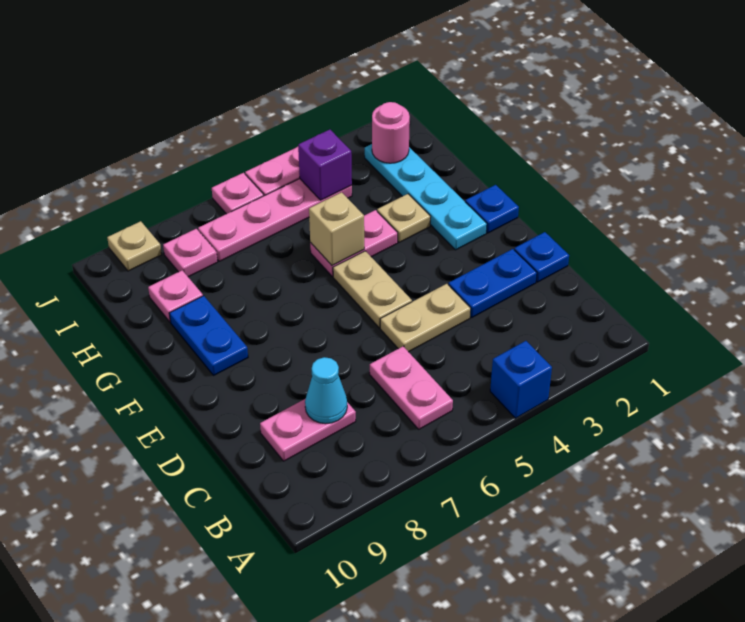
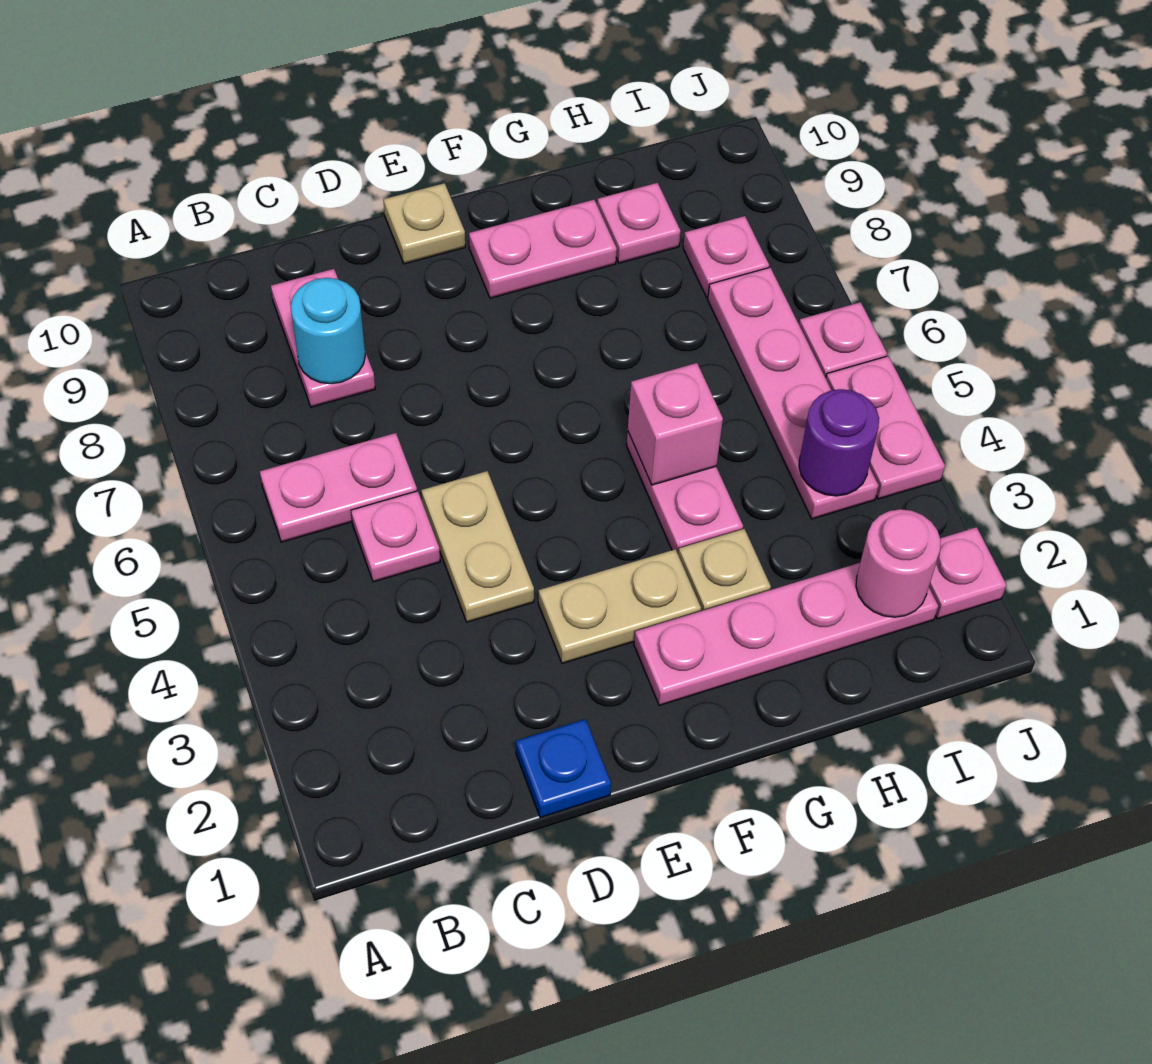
blue 1x1 brick [490,341,552,418] -> none
none -> pink 1x1 plate [351,491,440,582]
cyan 1x1 cone [305,357,347,424] -> cyan 1x1 round brick [291,278,365,384]
blue 1x2 plate [448,249,537,317] -> none
tan 1x2 plate [333,251,412,328] -> tan 1x2 plate moved to [538,549,701,663]
blue 1x1 plate [465,185,519,233] -> none
cyan 1x4 plate [365,144,487,250] -> pink 1x4 plate [634,563,938,706]
blue 1x2 plate [169,296,248,375] -> pink 1x2 plate [469,200,617,298]
tan 1x1 brick [309,192,364,266] -> pink 1x1 brick [628,363,723,485]
purple 1x1 brick [298,130,352,200] -> purple 1x1 round brick [799,389,879,496]
none -> pink 1x1 plate [929,527,1006,619]
tan 1x1 plate [107,221,162,271] -> tan 1x1 plate moved to [383,183,465,264]

